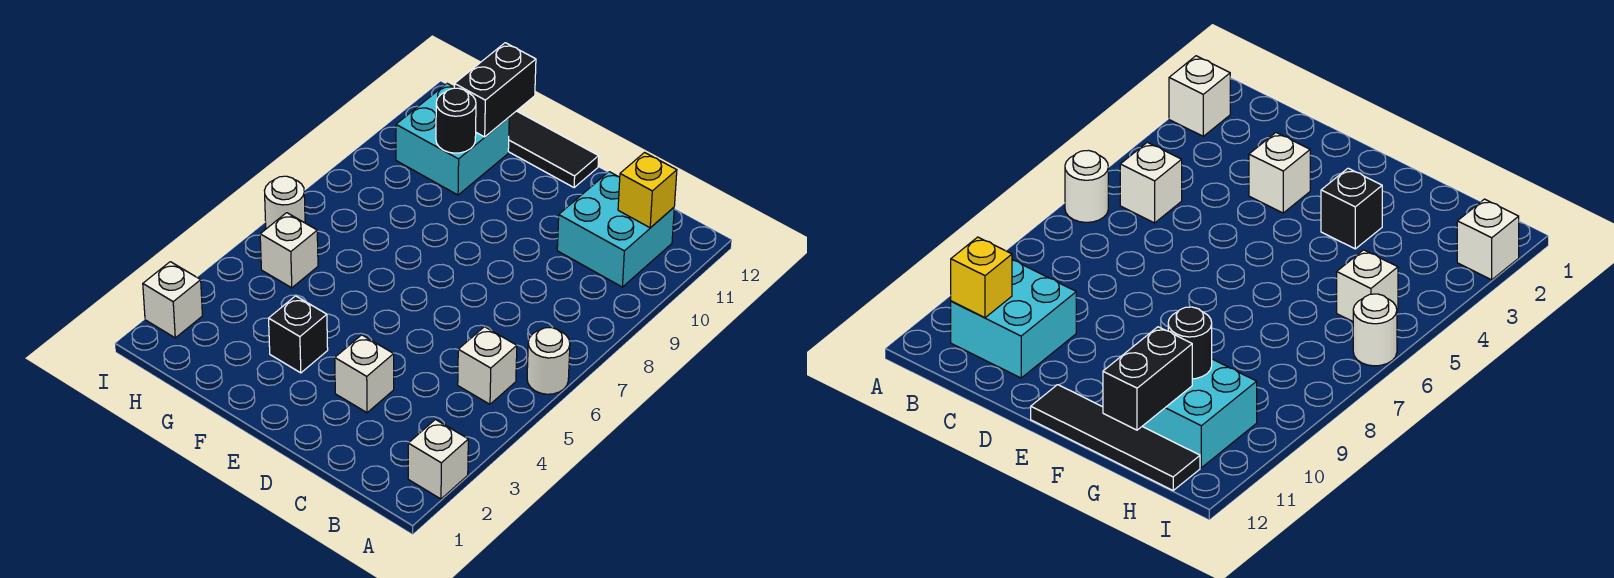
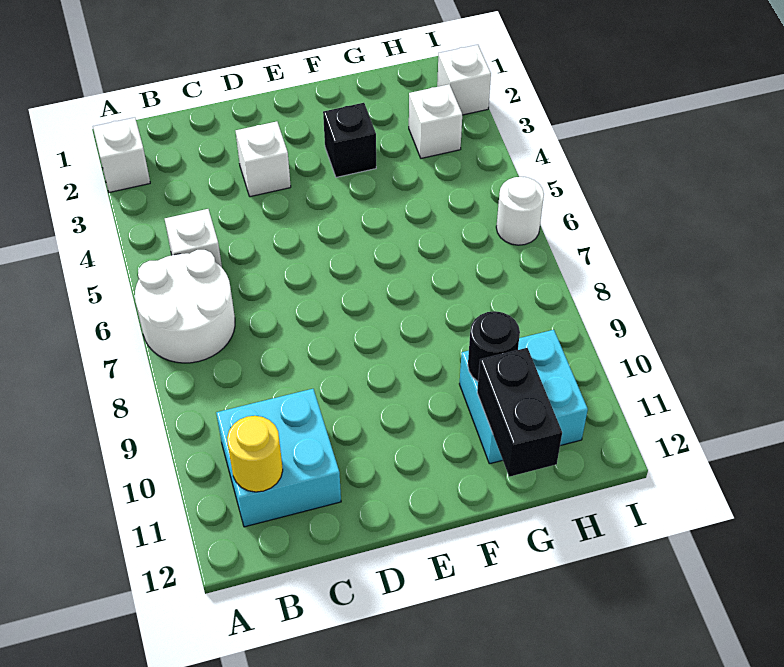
white 1x1 round brick [527,328,570,394] -> white 2x2 round brick [135,250,235,363]
yellow 1x1 brick [618,153,677,228] -> yellow 1x1 round brick [227,416,283,492]
black 1x4 tile [508,111,599,188] -> none
white 1x1 brick [260,213,318,288] -> white 1x1 brick moved to [409,84,462,158]

